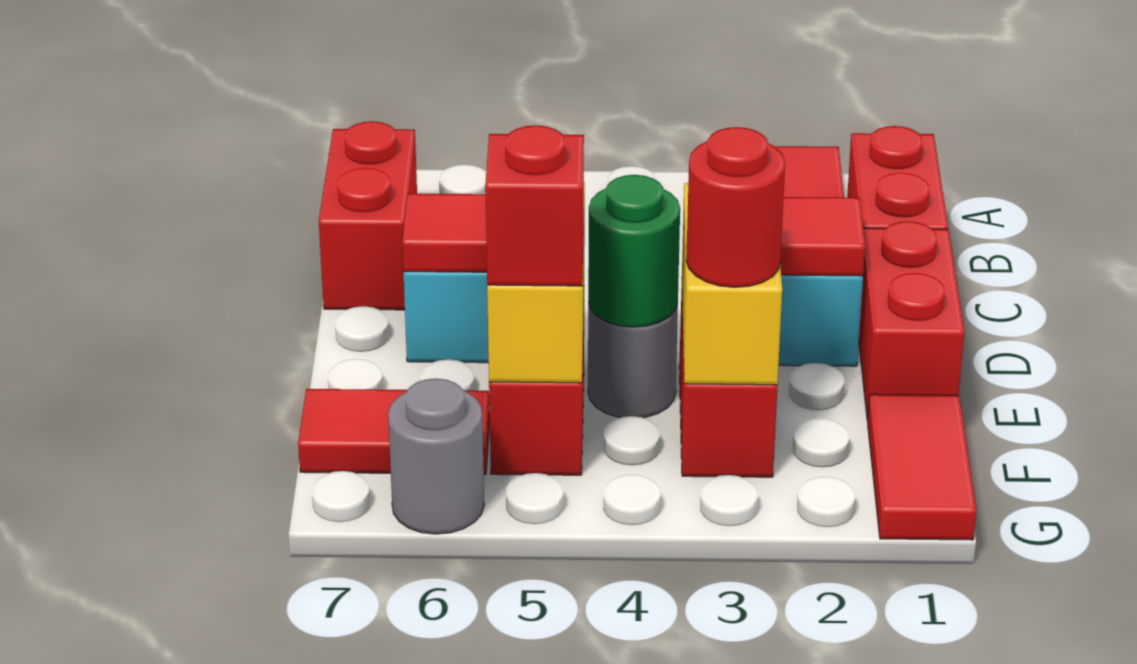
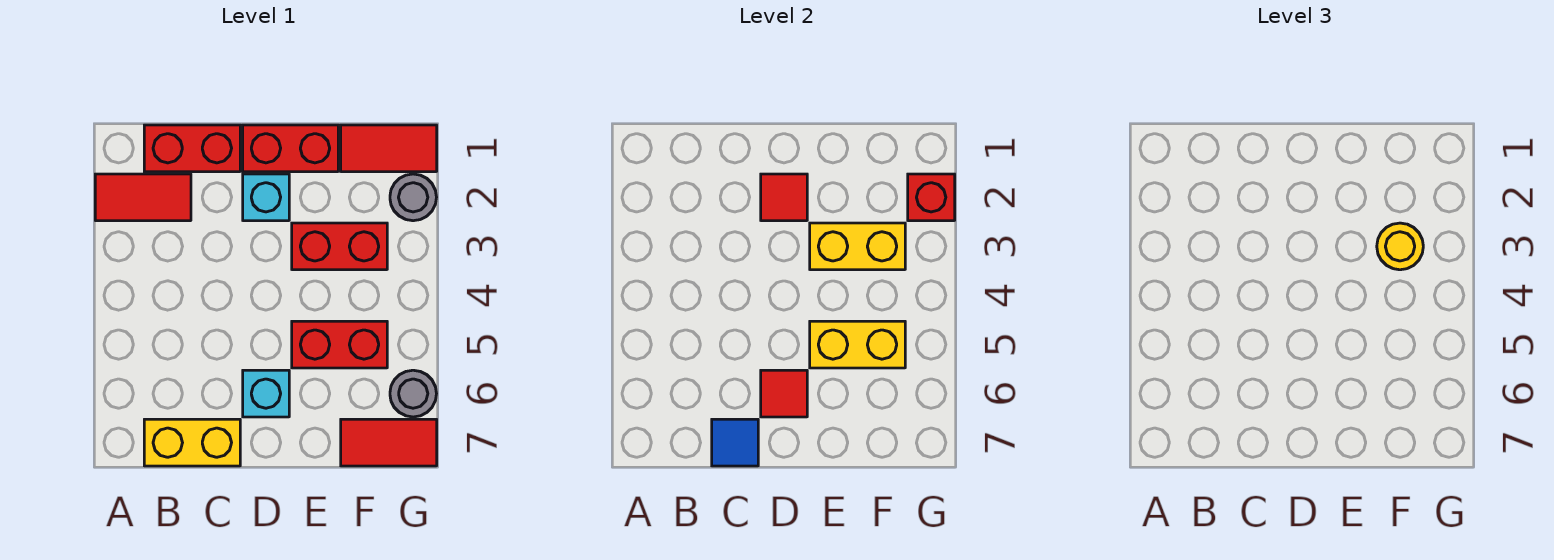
red 1x2 brick [319,121,417,310] -> yellow 1x2 brick [144,419,240,466]
none -> blue 1x1 tile [712,419,758,466]
grey 1x1 round brick [588,303,678,418] -> grey 1x1 round brick moved to [390,174,437,221]
green 1x1 round brick [588,175,680,327] -> none
red 1x1 round brick [686,127,785,287] -> yellow 1x1 round brick [1377,223,1423,270]
red 1x1 brick [485,125,584,286] -> red 1x1 brick moved to [908,174,955,221]
red 1x2 tile [298,389,490,474] -> red 1x2 tile turned to [341,419,437,466]

